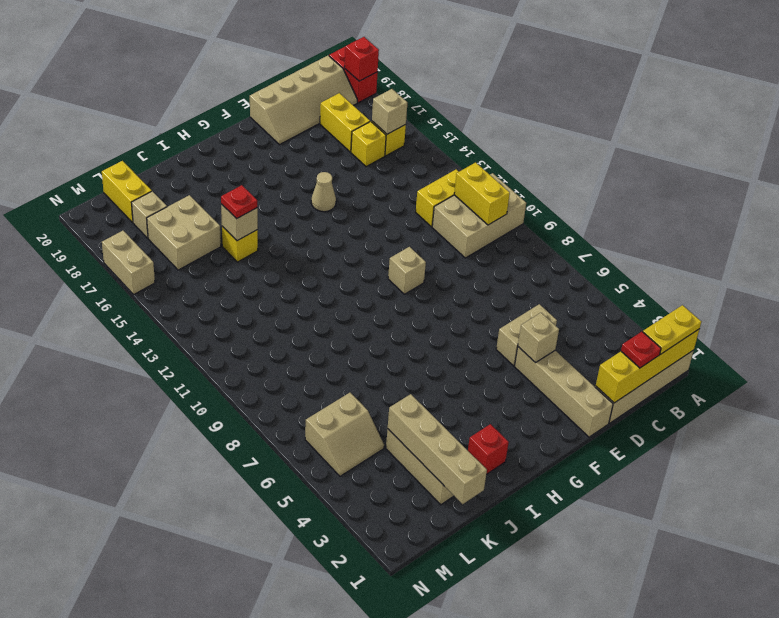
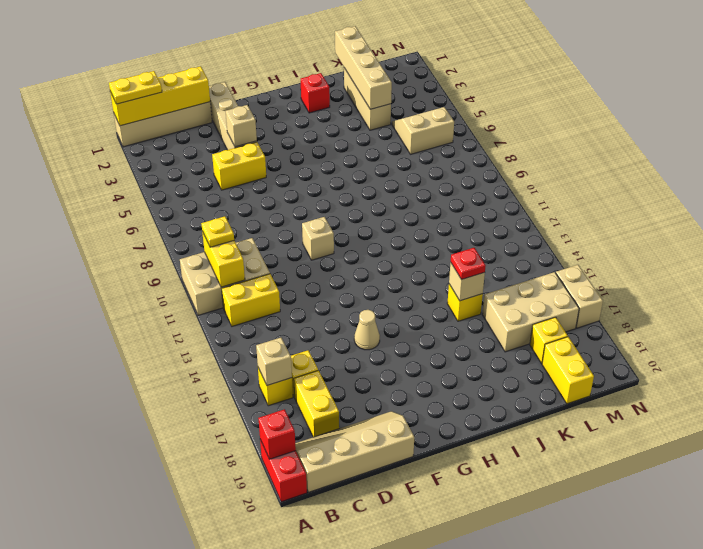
none -> yellow 1x1 plate [201,216,234,247]
red 1x1 plate [621,332,661,368] -> none
tan 1x2 brick [496,304,557,366] -> yellow 1x2 brick [212,142,266,190]
tan 2x2 brick [147,195,221,270] -> tan 2x3 brick [482,272,579,352]
tan 1x1 brick [131,191,167,238] -> yellow 1x1 brick [530,317,568,363]

